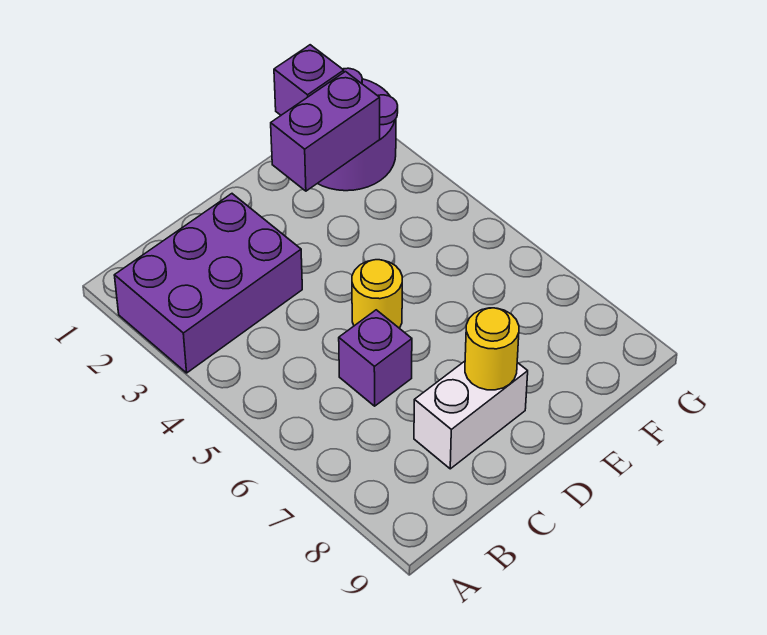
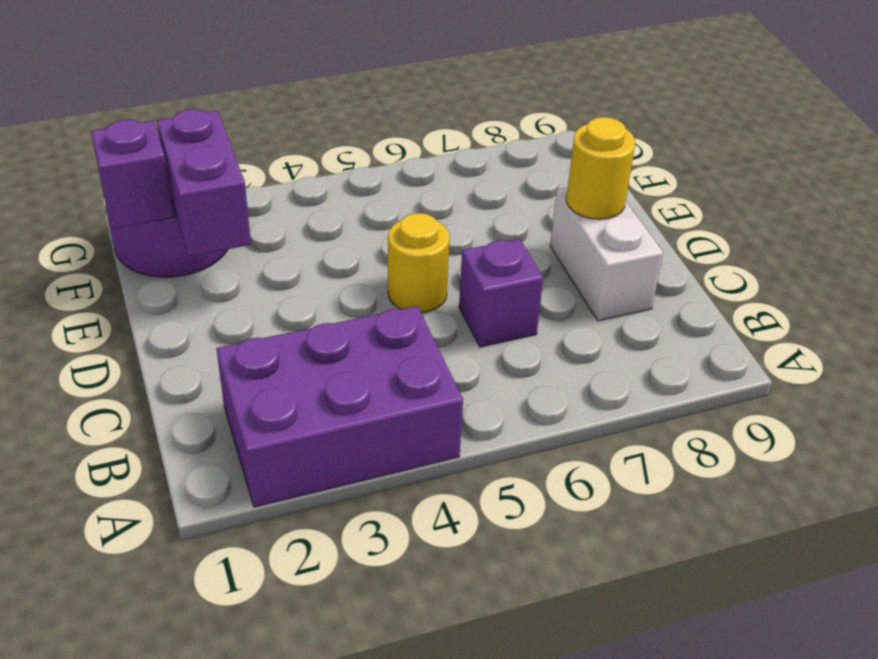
purple 2x3 brick [114,194,302,373] -> purple 2x3 brick turned to [216,306,463,507]

